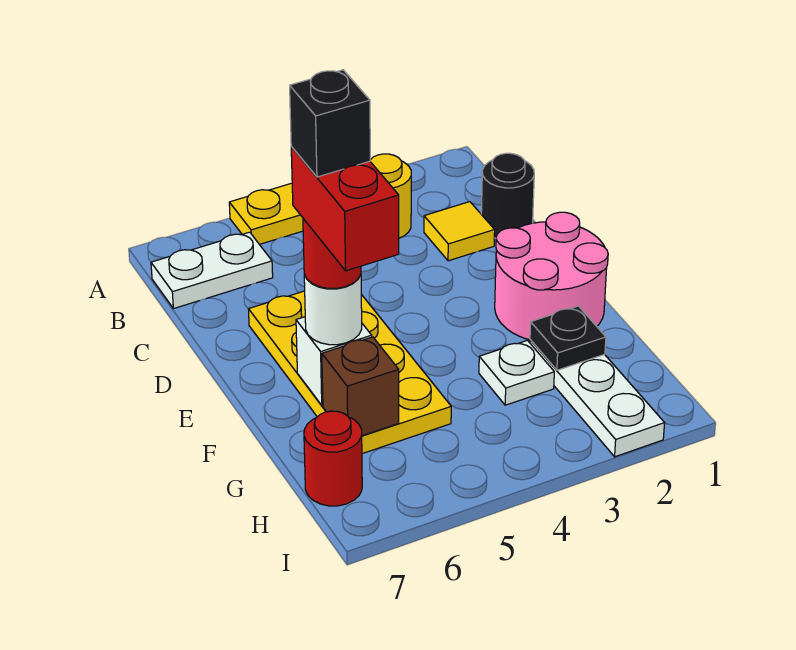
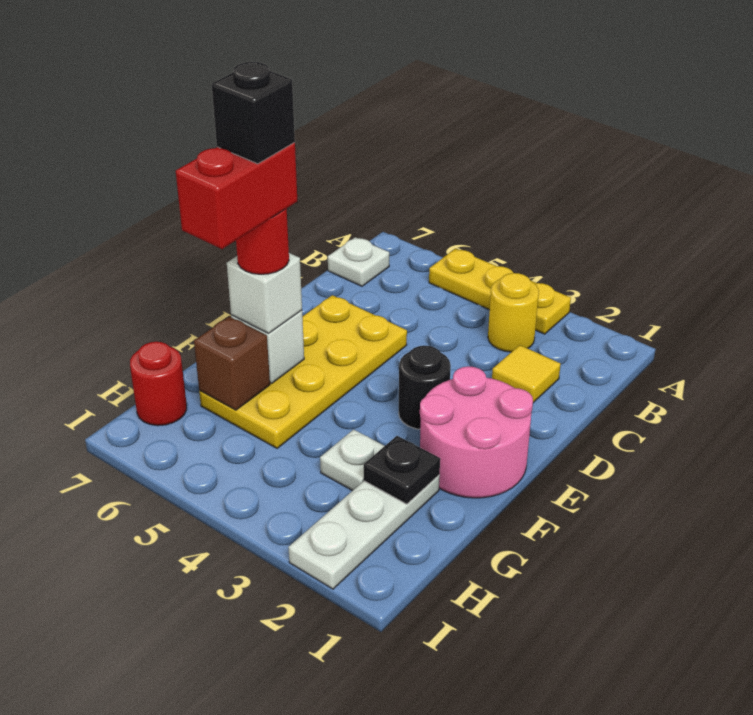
white 1x2 plate [151,232,273,309] -> white 1x1 plate [328,237,389,286]
black 1x1 round brick [481,153,534,238] -> black 1x1 round brick moved to [399,346,451,429]
white 1x1 round brick [304,274,362,345] -> white 1x1 brick [227,253,302,333]

